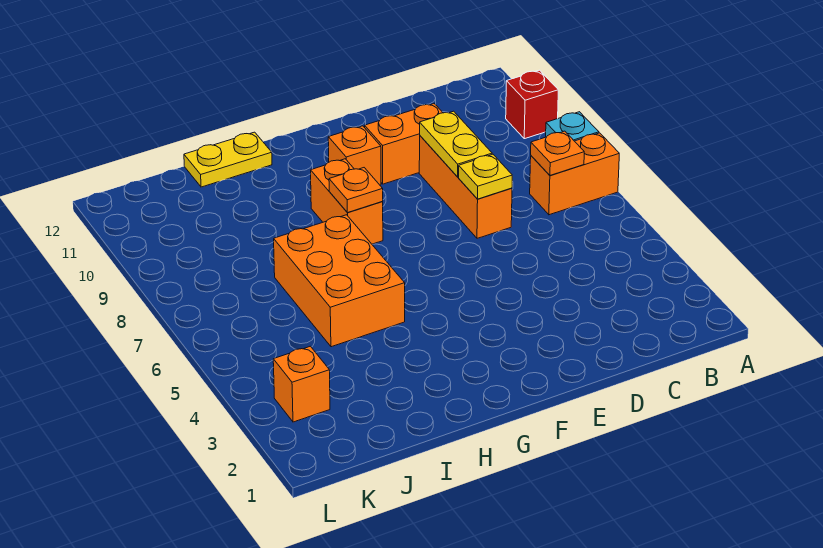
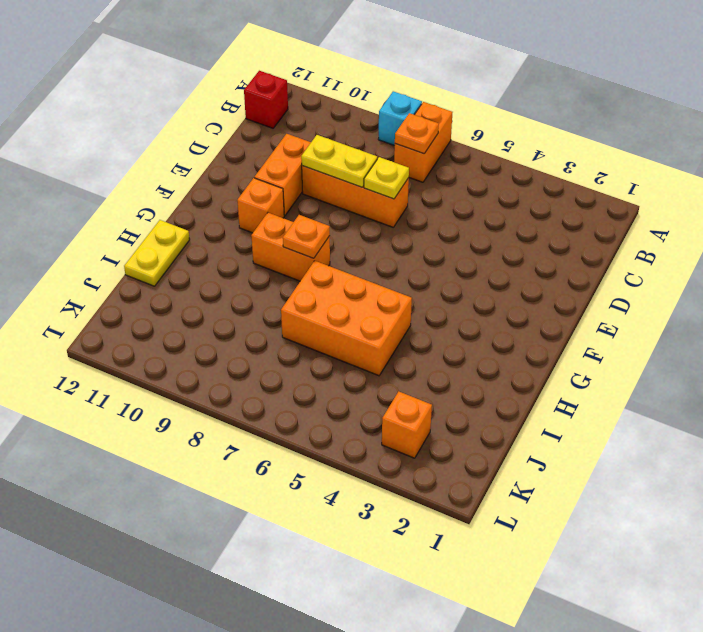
red 1x1 brick [506,70,558,139] -> red 1x1 brick moved to [244,71,288,128]

